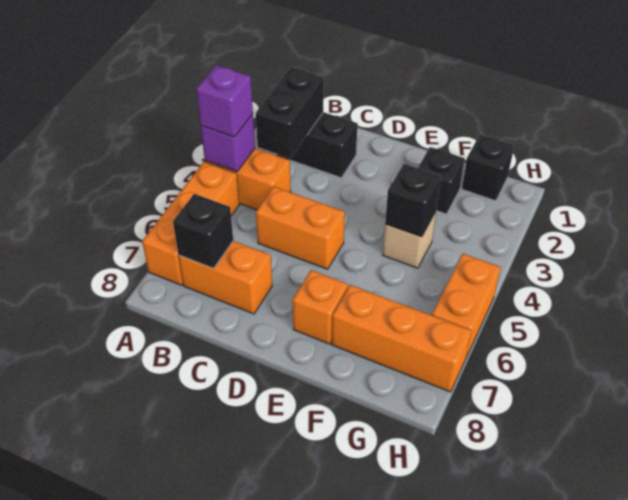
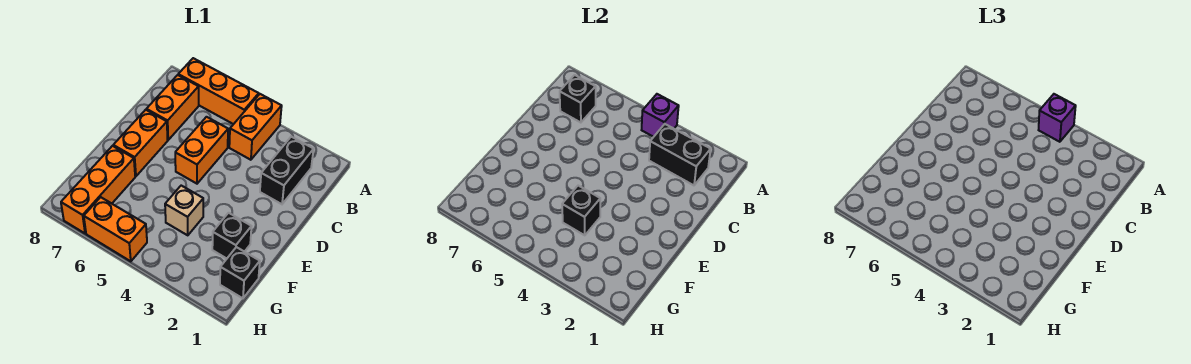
orange 1x1 brick [293,270,348,344] -> orange 1x2 brick [113,110,168,176]

